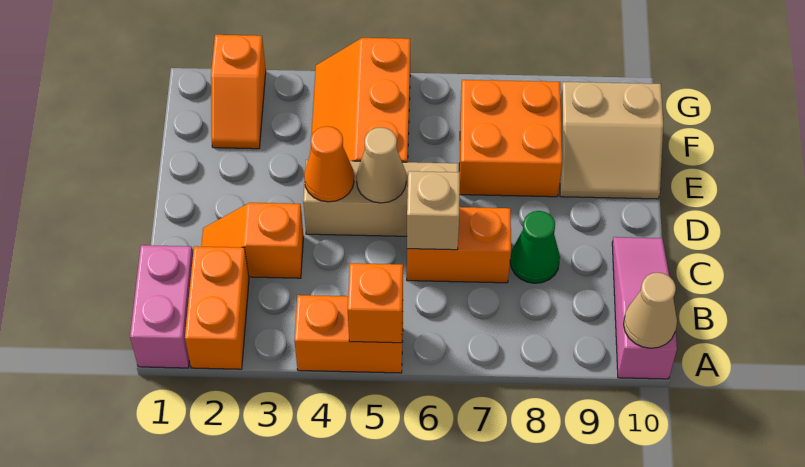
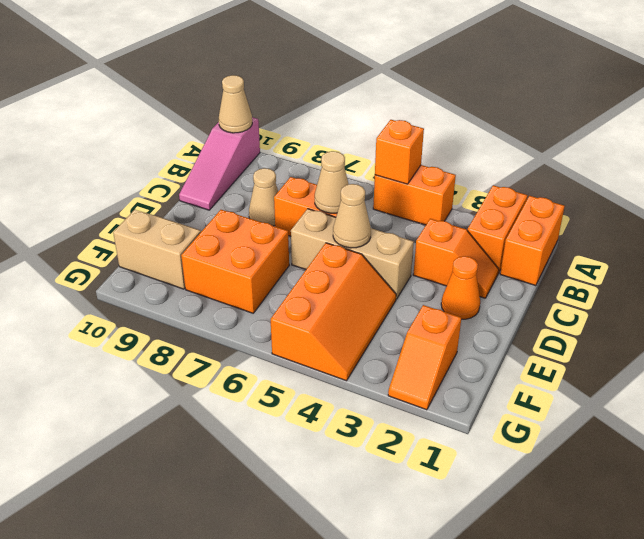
pink 1x2 brick [130,245,193,368] -> orange 1x2 brick [500,196,565,286]
tan 1x1 brick [407,171,460,250] -> tan 1x1 cone [315,151,349,213]
green 1x1 cone [510,211,560,283] -> tan 1x1 cone [249,168,278,226]
orange 1x1 cone [304,126,354,202] -> orange 1x1 cone moved to [441,256,480,319]
orange 1x2 slope [211,35,266,149] -> orange 1x2 slope turned to [388,305,461,410]

